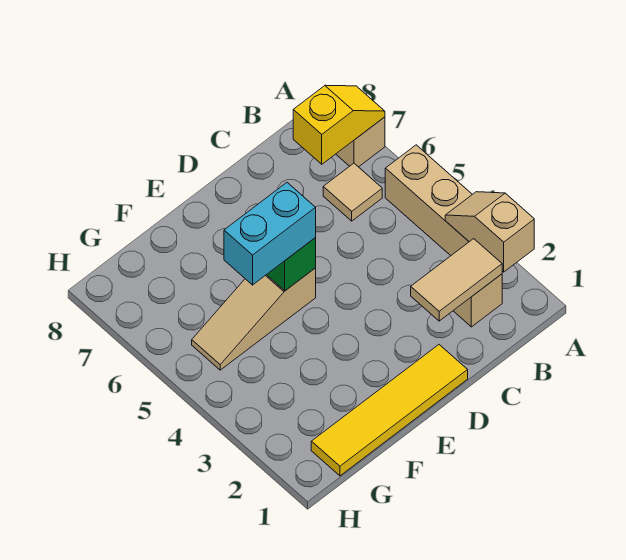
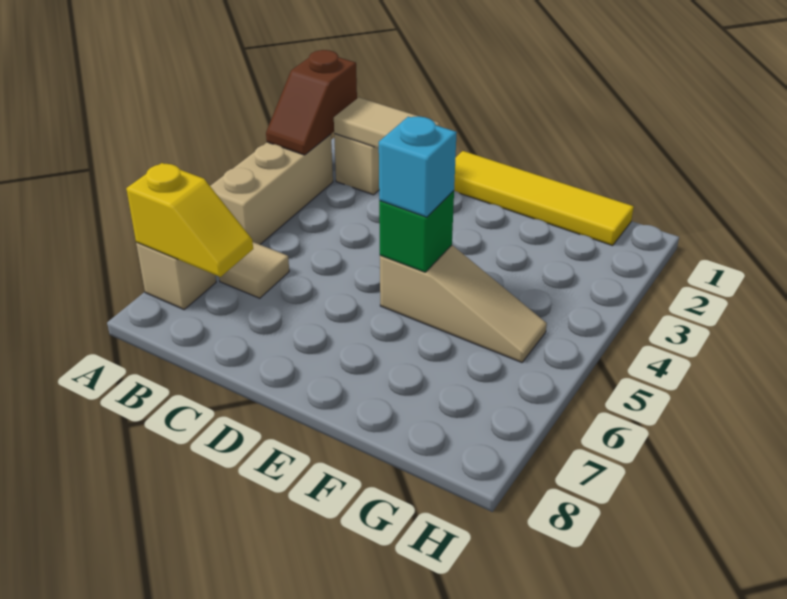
tan 1x2 slope [445,192,534,272] -> brown 1x2 slope [266,50,357,155]
yellow 1x2 slope [293,85,385,164] -> yellow 1x2 slope turned to [126,163,253,277]
cyan 1x2 brick [224,183,316,285] -> cyan 1x1 brick [379,116,457,217]

